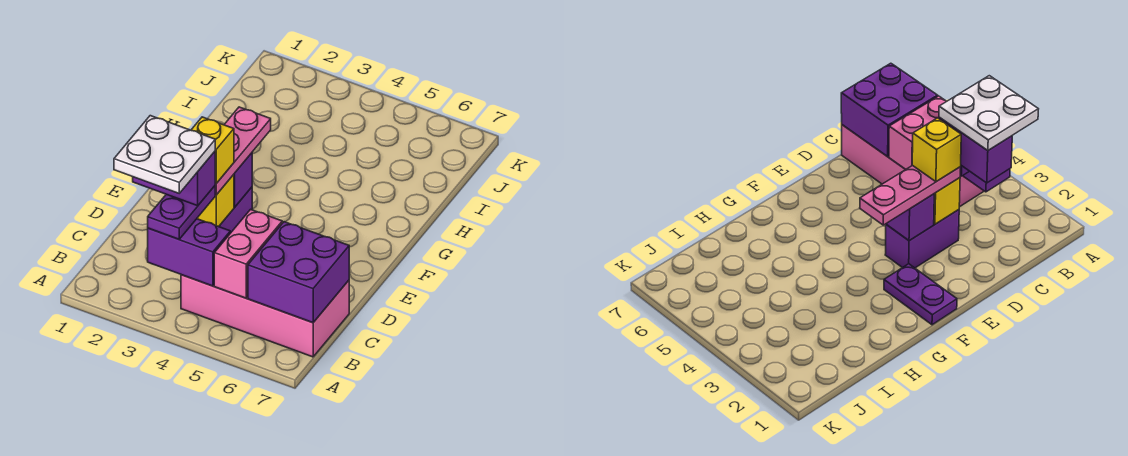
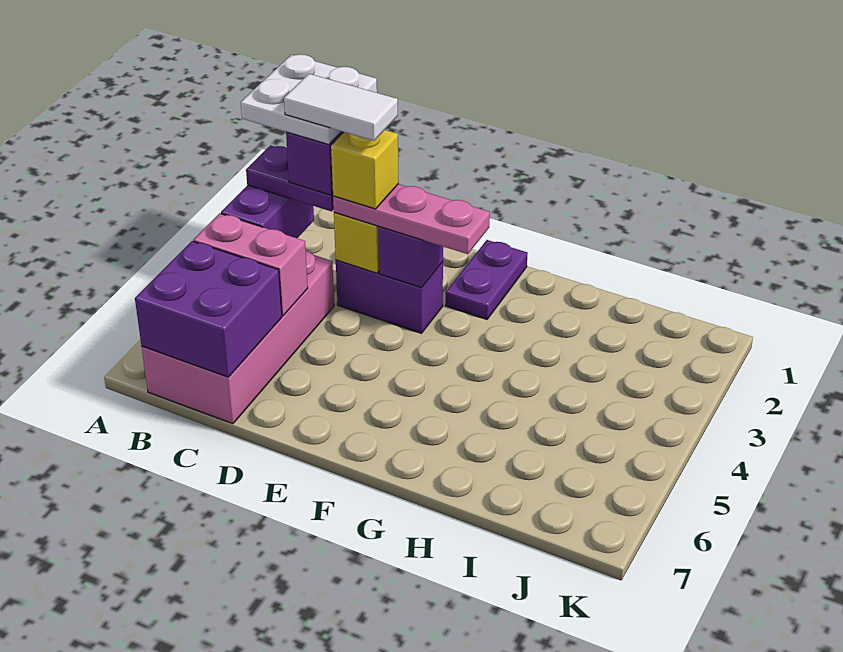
none -> white 1x2 tile [284,74,398,141]

